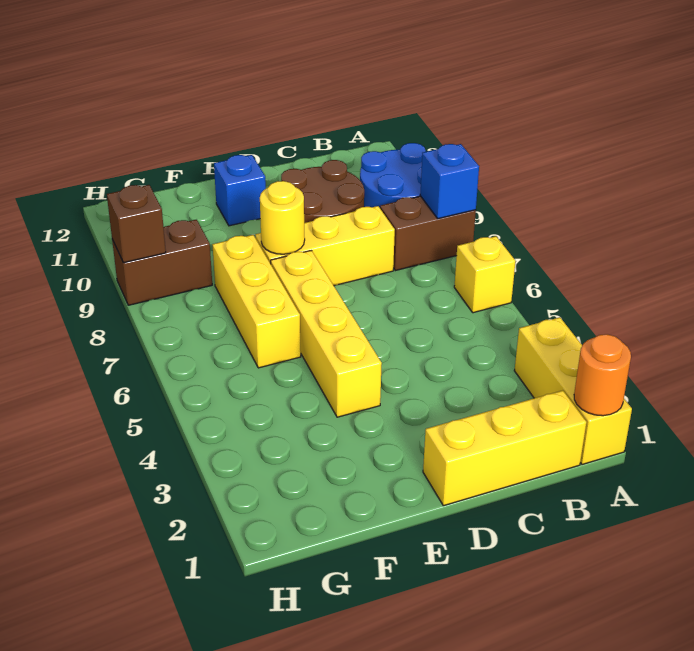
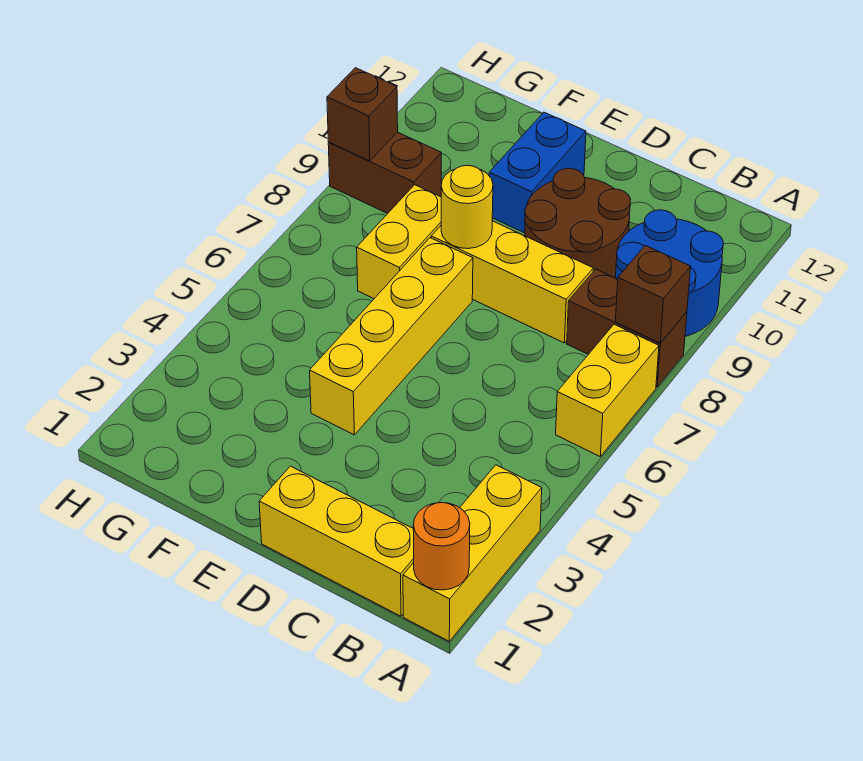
yellow 1x1 brick [454,236,516,313] -> yellow 1x2 brick [556,324,659,456]
blue 1x1 brick [420,144,479,219] -> brown 1x1 brick [615,245,691,343]
blue 1x1 brick [214,155,266,226] -> blue 1x2 brick [489,112,586,233]
yellow 1x3 brick [212,235,301,368] -> yellow 1x2 brick [357,185,441,299]

